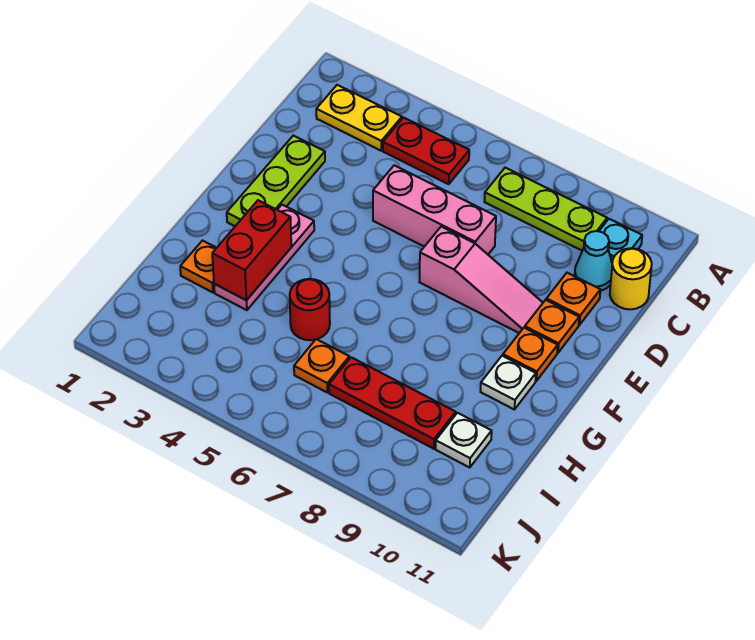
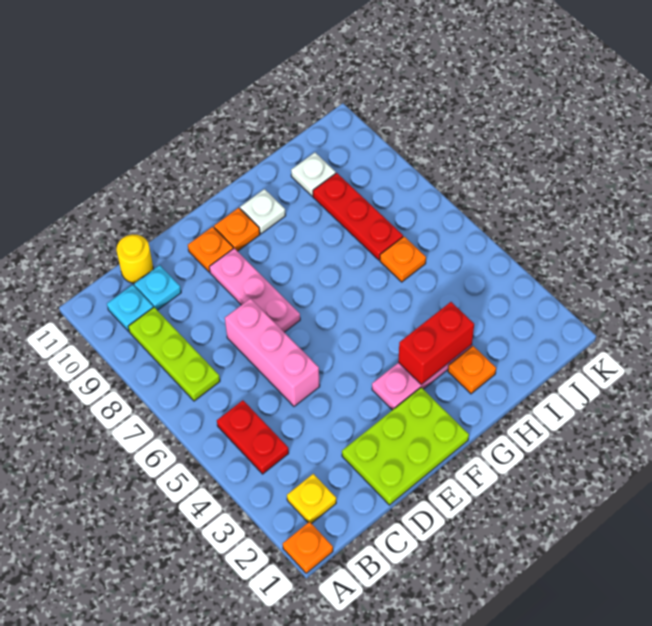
yellow 1x2 plate [316,85,402,151] -> yellow 1x1 plate [287,474,336,524]
cyan 1x1 cone [575,231,612,291] -> cyan 1x1 plate [134,265,181,310]
lime 1x3 plate [227,136,325,226] -> lime 2x3 plate [342,388,469,505]
orange 1x1 plate [546,273,600,325] -> orange 1x1 plate moved to [283,522,333,573]
pink 1x3 slope [420,227,543,333] -> pink 1x3 plate [209,248,300,332]
red 1x1 round brick [290,279,330,340] -> none

